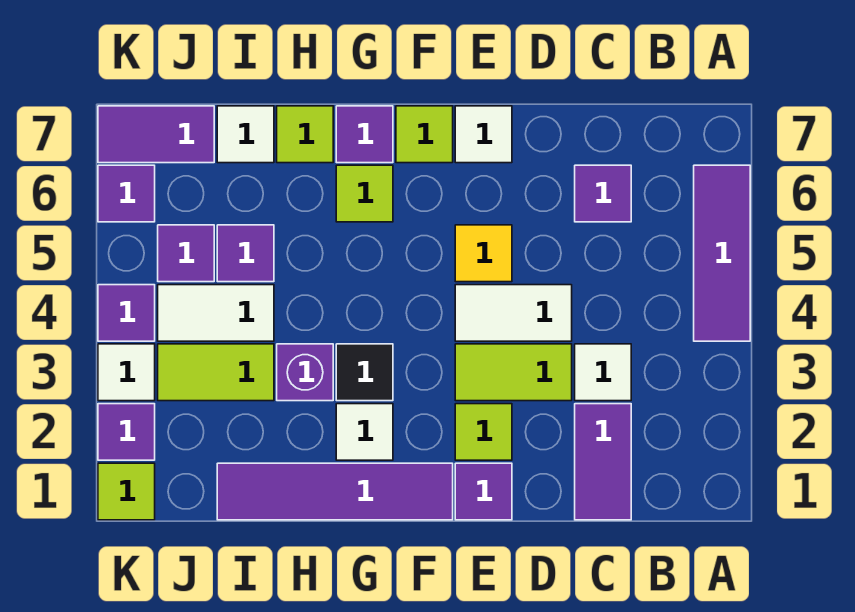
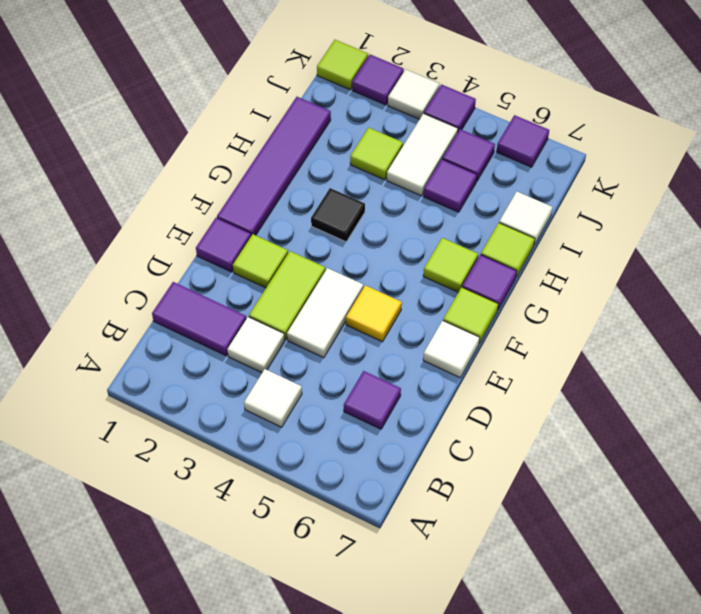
purple 1x3 tile [694,165,750,341] -> none
white 1x1 tile [336,404,393,460] -> white 1x1 tile moved to [244,369,302,427]
purple 1x1 brick [277,344,333,401] -> none
lime 1x2 tile [158,344,274,401] -> lime 1x1 tile [350,128,403,180]
purple 1x2 tile [98,106,214,163] -> none

